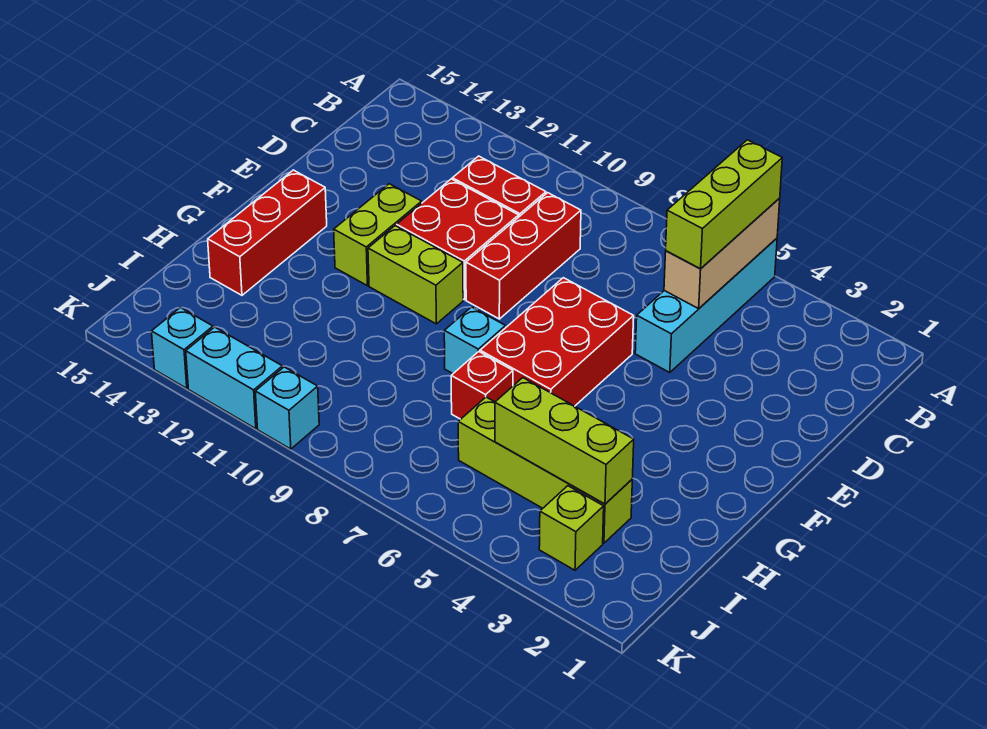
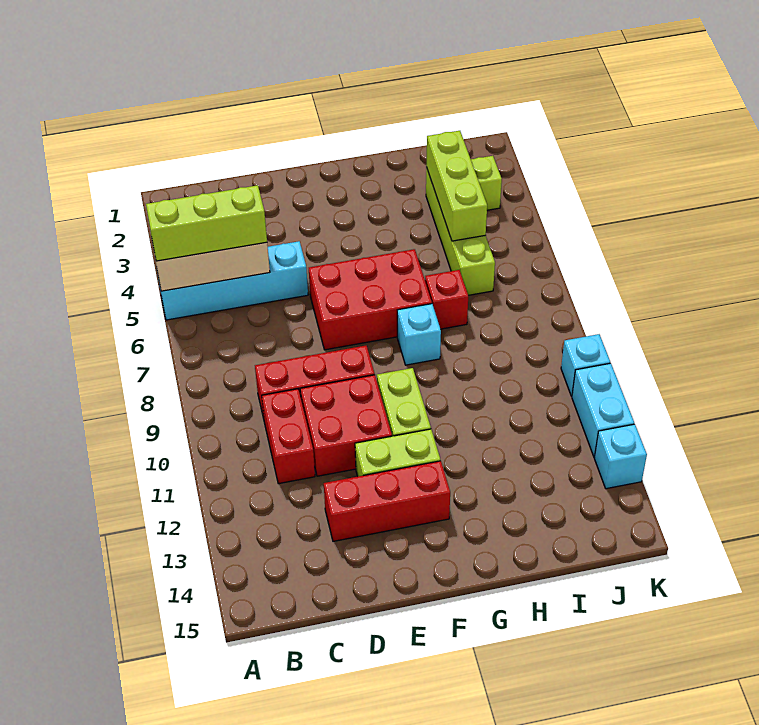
red 1x3 brick [208,170,327,295] -> red 1x3 brick moved to [324,461,450,541]

